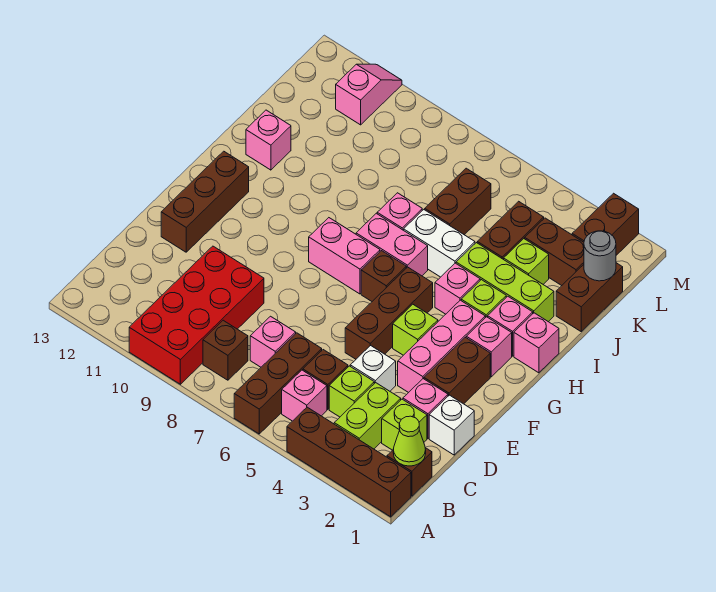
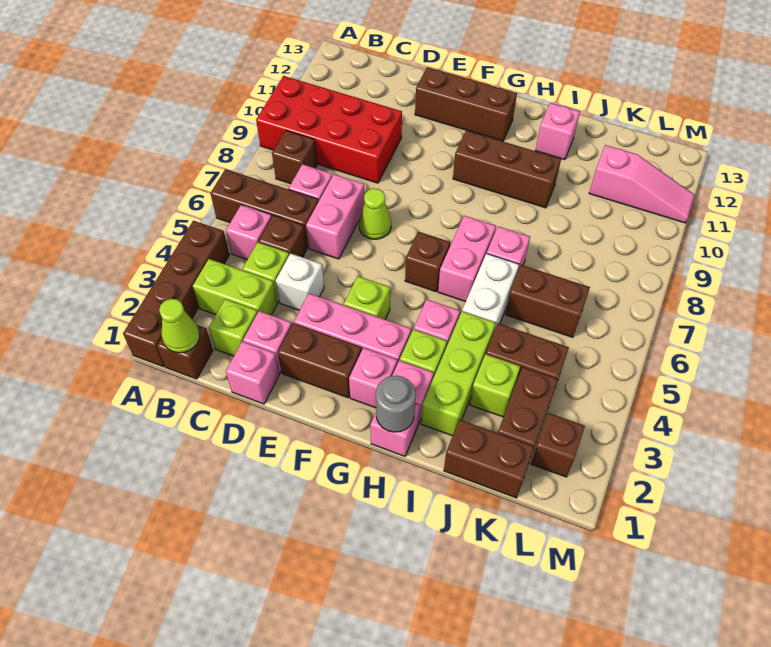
white 1x1 brick [429,395,474,455] -> pink 1x1 brick [226,341,279,404]
brown 1x3 brick [345,267,433,359] -> brown 1x3 brick moved to [453,130,561,208]
none -> lime 1x1 cone [359,188,391,239]
pink 1x2 brick [309,218,380,294] -> pink 1x2 brick moved to [306,174,364,259]
grey 1x1 round brick [584,231,616,281] -> grey 1x1 round brick moved to [376,376,416,432]
brown 1x2 brick [572,193,639,255] -> brown 1x1 brick [531,413,585,477]
pink 1x2 slope [336,64,402,125] -> pink 1x3 slope [589,145,695,223]

